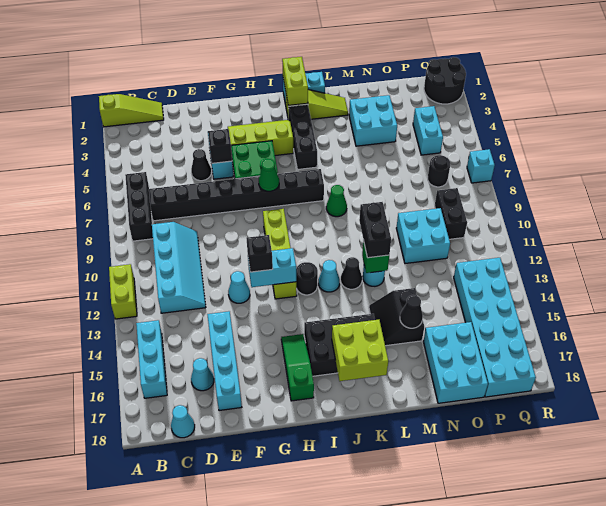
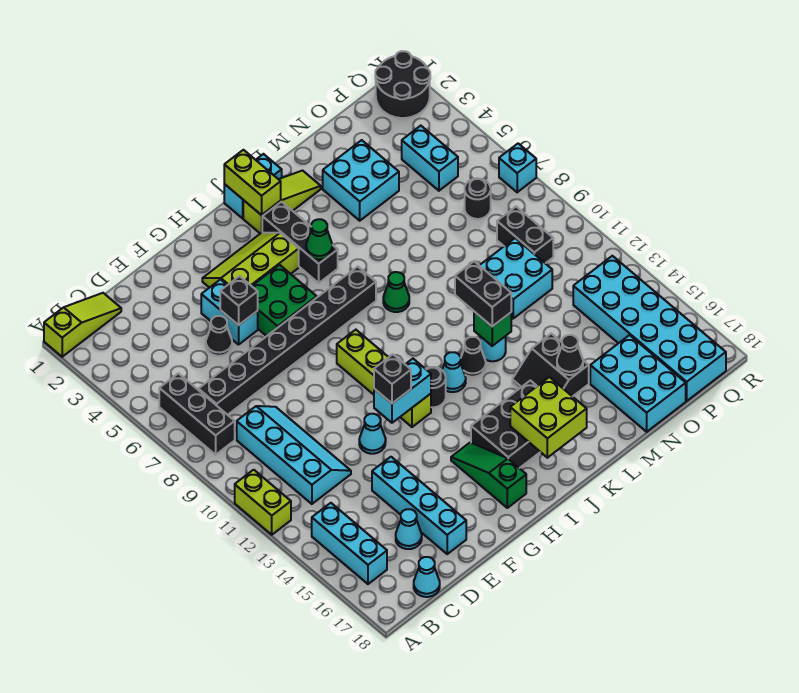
green 1x1 cone [259,159,279,191] -> green 1x1 cone moved to [306,219,332,259]

